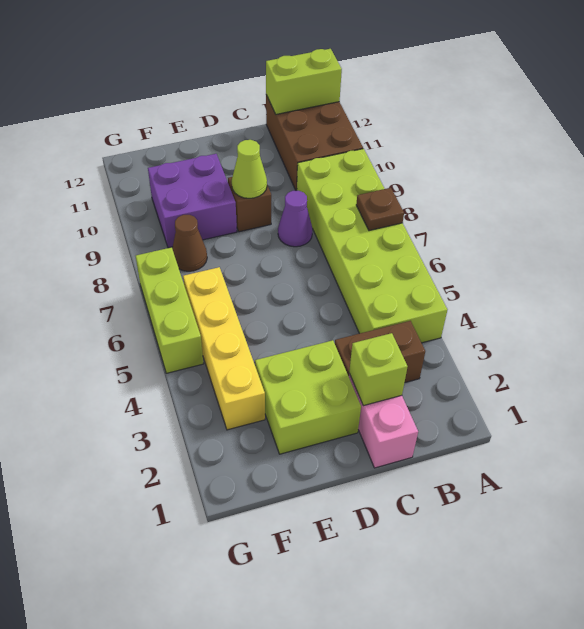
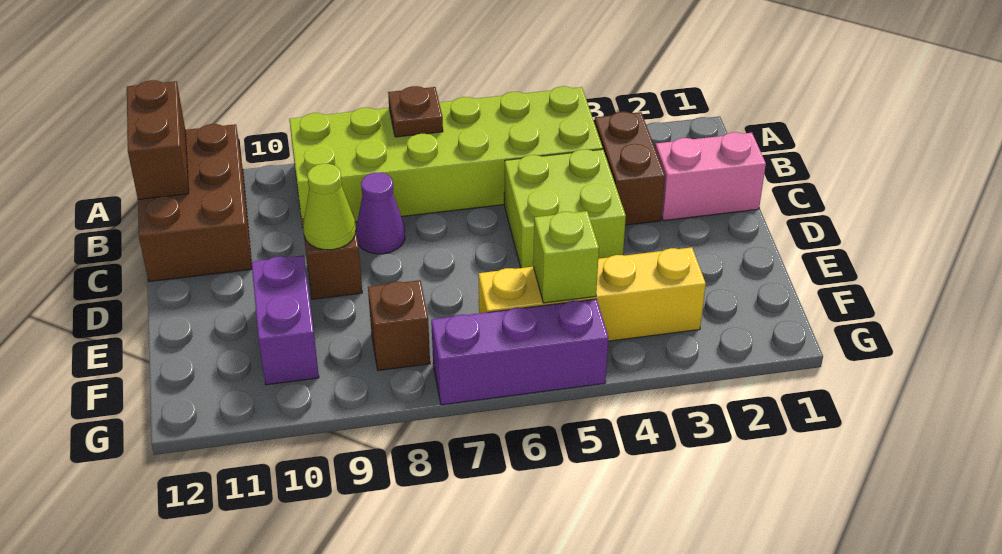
brown 2x3 brick [266,95,363,190] -> brown 2x3 brick turned to [138,124,252,282]
lime 1x2 brick [266,49,342,114] -> brown 1x2 brick [127,80,189,199]
lime 1x1 brick [349,333,408,406] -> lime 1x1 brick moved to [533,211,599,303]
lime 2x2 brick [255,340,361,454] -> lime 2x2 brick moved to [504,149,626,268]
purple 2x2 brick [148,154,237,248] -> purple 1x2 brick [251,255,319,385]
brown 1x1 cone [172,215,207,271] -> brown 1x1 brick [368,280,430,370]
lime 1x3 brick [136,247,203,373] -> purple 1x3 brick [431,299,608,405]

